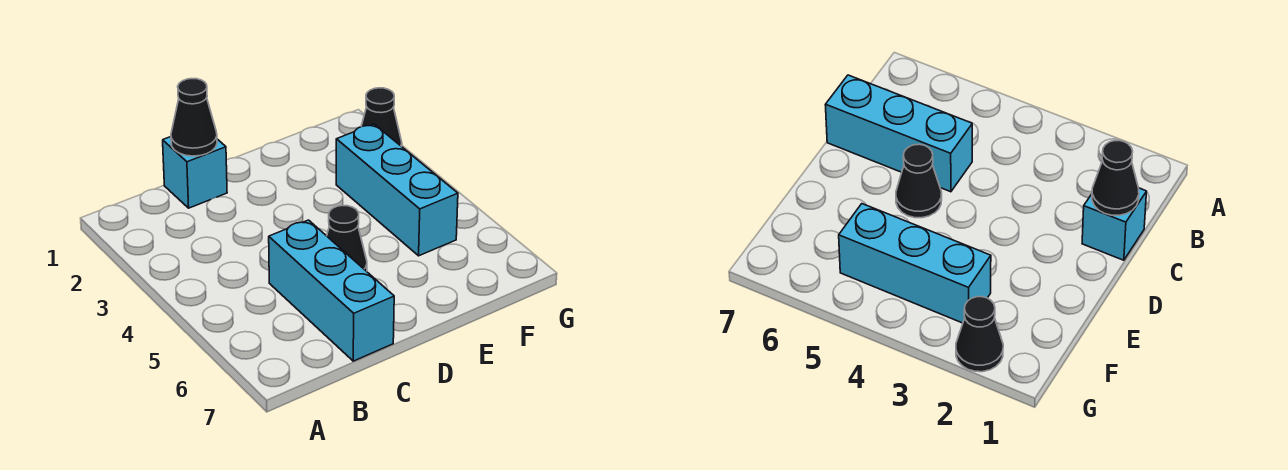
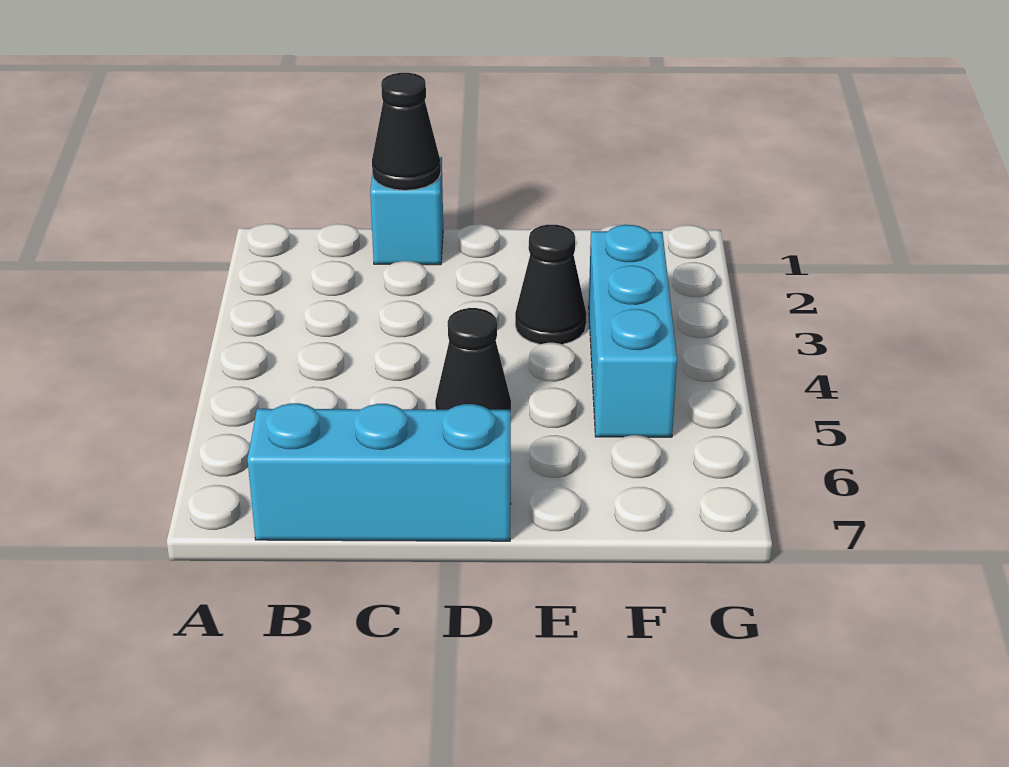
cyan 1x3 brick [269,220,394,361] -> cyan 1x3 brick turned to [247,403,511,541]
black 1x1 cone [361,88,402,147] -> black 1x1 cone moved to [515,225,586,344]

